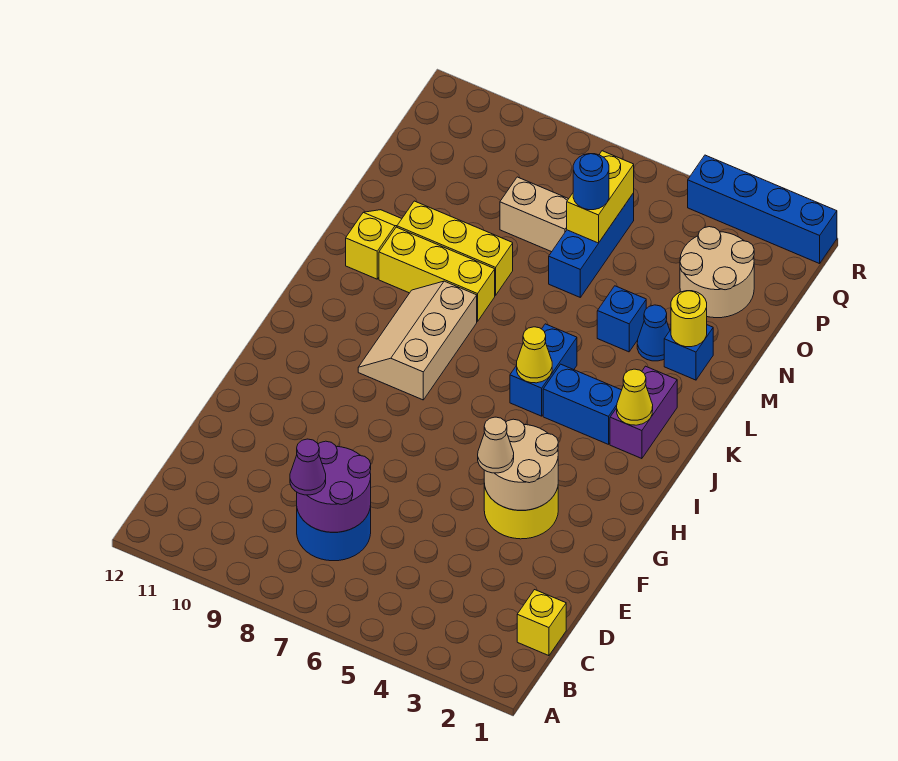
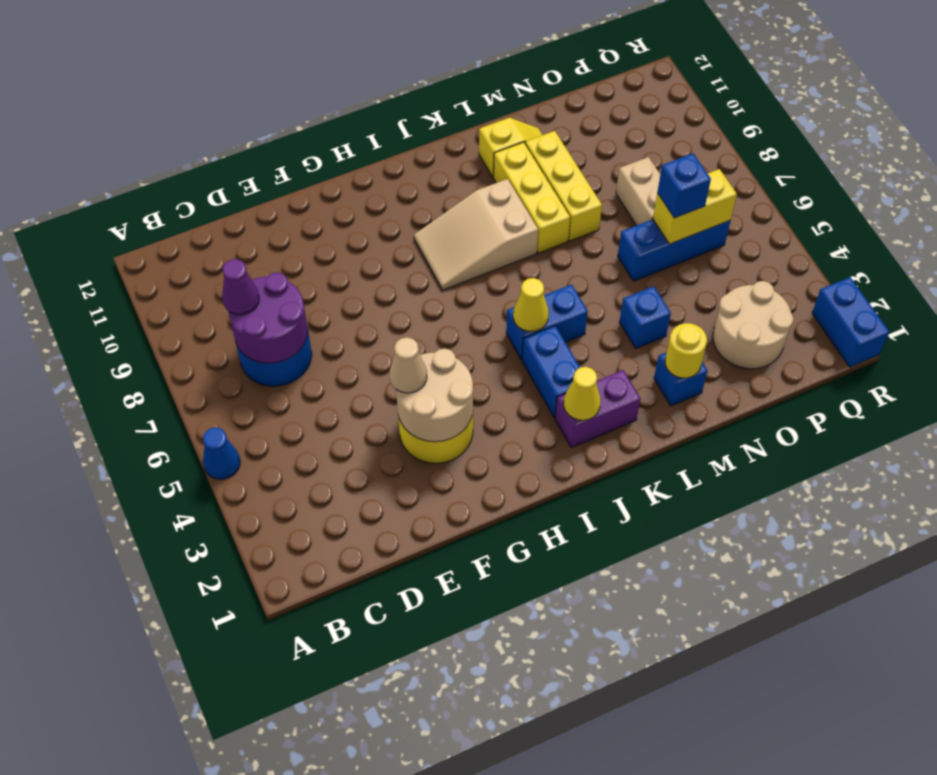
yellow 1x1 brick [517,590,566,656] -> none
tan 2x3 slope [358,281,477,400] -> tan 2x3 slope turned to [414,179,538,290]
blue 1x1 cone [637,305,670,361] -> blue 1x1 cone moved to [203,428,240,479]
blue 1x1 round brick [573,154,609,210] -> blue 1x1 brick [657,153,711,218]
blue 1x4 brick [688,155,837,264] -> blue 1x2 brick [812,277,889,367]

